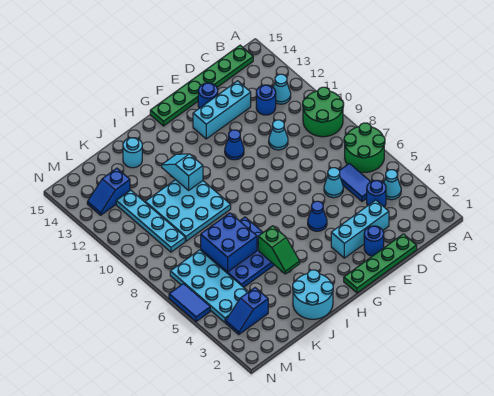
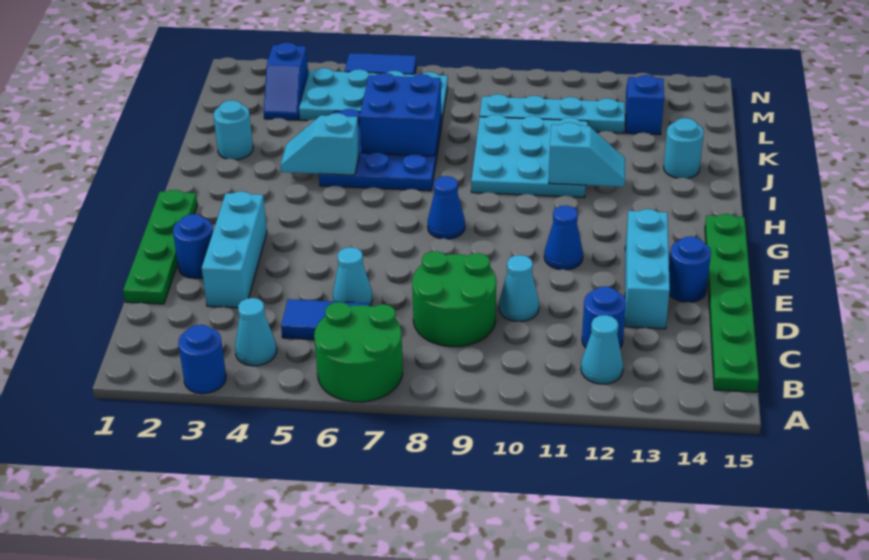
green 2x2 round brick [303,87,344,137] -> green 2x2 round brick moved to [412,251,496,347]
blue 1x1 round brick [367,180,386,207] -> blue 1x1 round brick moved to [178,325,226,394]
blue 1x1 cone [308,201,327,231] -> blue 1x1 cone moved to [428,176,465,239]
cyan 2x2 round brick [293,270,333,319] -> cyan 1x1 round brick [214,100,253,160]
green 1x2 slope [258,226,300,274] -> cyan 1x2 slope [280,113,360,175]
blue 1x2 slope [226,288,268,334] -> blue 1x2 slope turned to [264,42,308,120]

